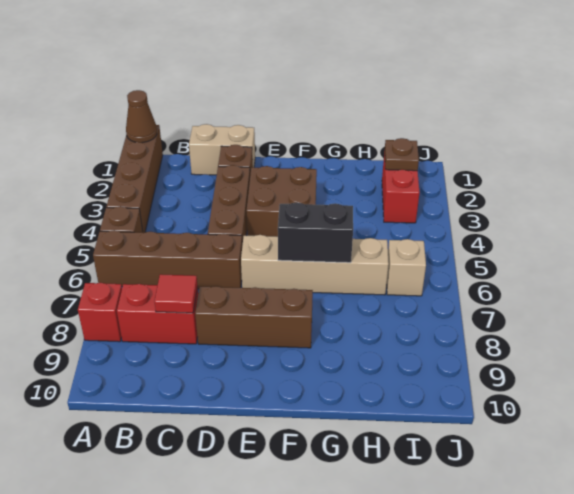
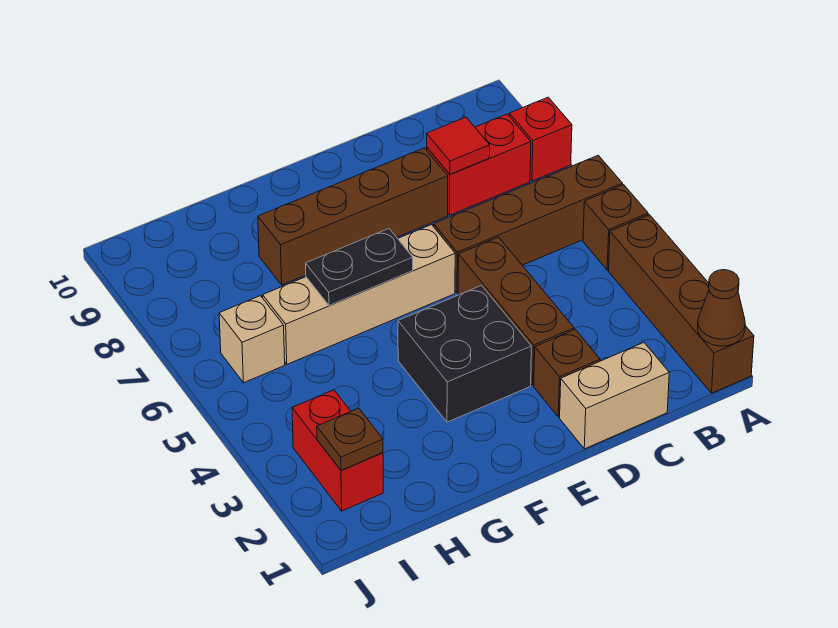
brown 1x3 brick [195,286,313,348] -> brown 1x4 brick [258,148,448,285]
brown 2x2 brick [246,166,317,237] -> black 2x2 brick [398,285,531,422]
black 1x2 brick [278,202,353,263] -> black 1x2 plate [306,229,413,305]

